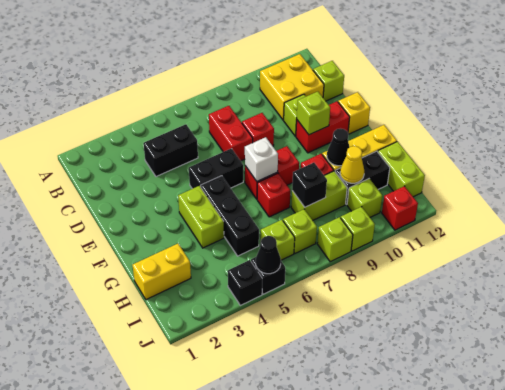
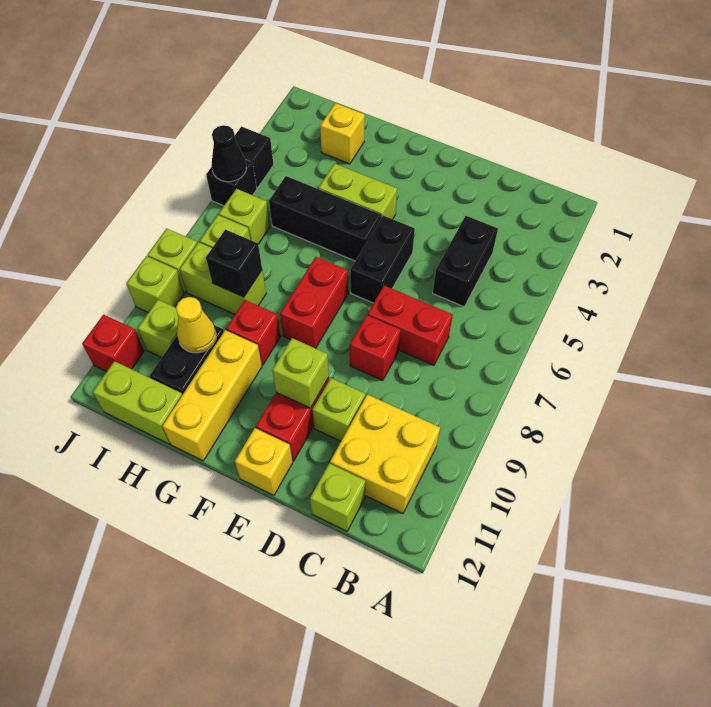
white 1x1 brick [245,137,278,181] -> none
red 1x1 brick [257,173,290,217] -> none
black 1x1 cone [327,129,349,166] -> none
yellow 1x2 brick [132,243,191,300] -> yellow 1x1 brick [320,103,365,164]
lime 1x2 brick [291,171,347,220] -> lime 1x2 brick turned to [180,242,266,314]

